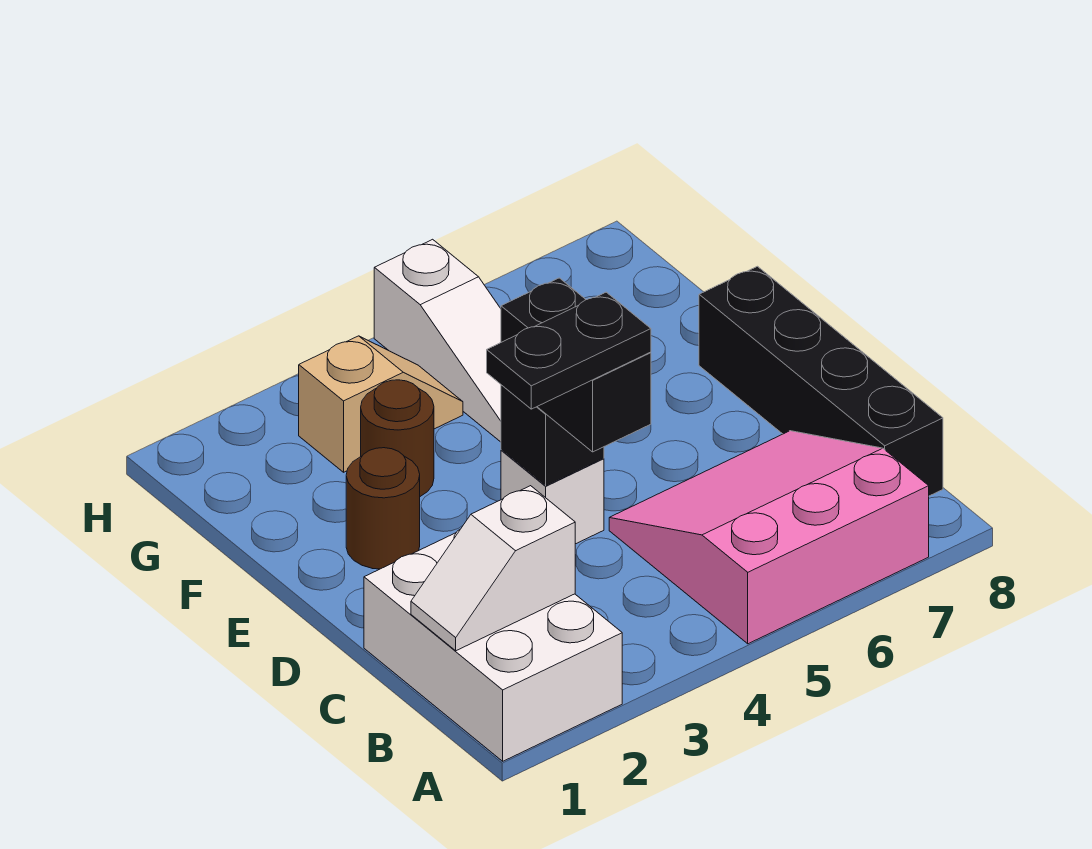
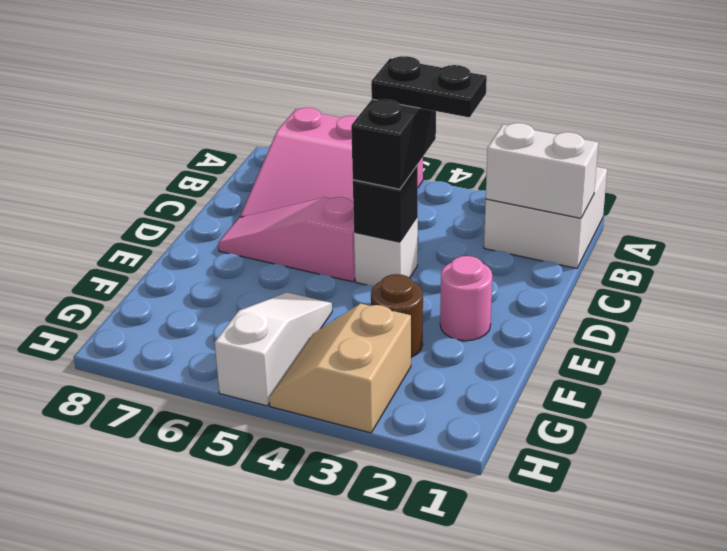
white 2x3 brick [364,530,622,761] -> white 2x2 brick [484,167,607,268]
white 1x2 slope [411,486,575,651] -> white 1x2 brick [486,123,598,218]
black 1x4 brick [699,266,943,496] -> none
none -> pink 1x3 slope [218,197,355,282]
brown 1x1 round brick [346,448,420,569] -> pink 1x1 round brick [440,256,492,341]
tan 1x2 slope [299,336,463,472] -> tan 2x2 slope [269,304,411,433]

